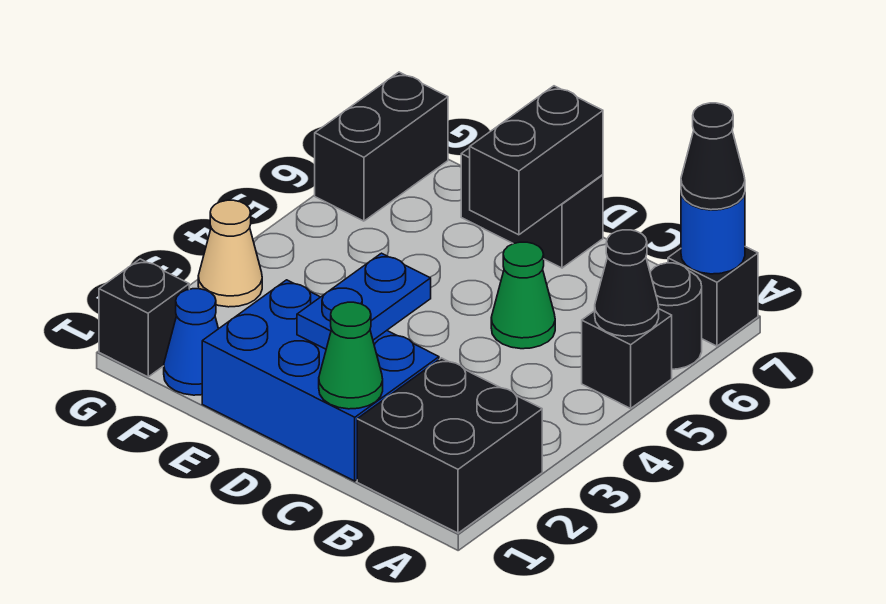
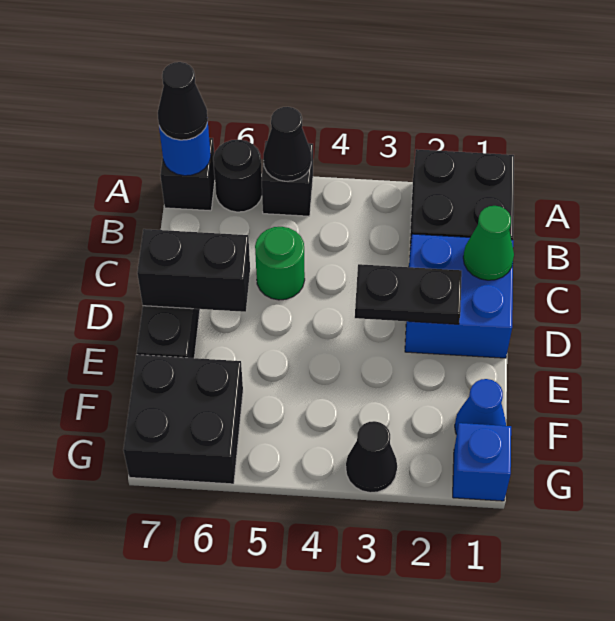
blue 2x3 brick [202,280,439,481] -> blue 2x2 brick [405,234,513,358]
green 1x1 cone [491,242,555,349] -> green 1x1 round brick [255,227,305,300]
blue 1x2 plate [297,253,431,349] -> black 1x2 plate [355,264,462,324]
black 1x1 brick [99,259,189,377] -> blue 1x1 brick [453,423,511,501]
tan 1x1 cone [198,200,262,307] -> black 1x1 cone [346,421,397,493]
black 1x2 brick [315,72,448,221] -> black 2x2 brick [123,355,243,484]

